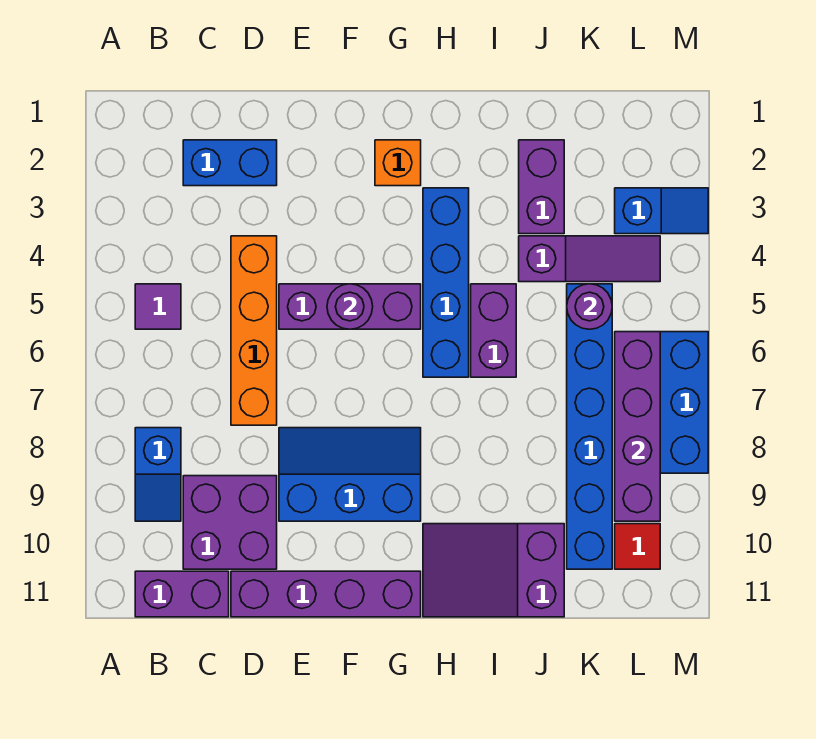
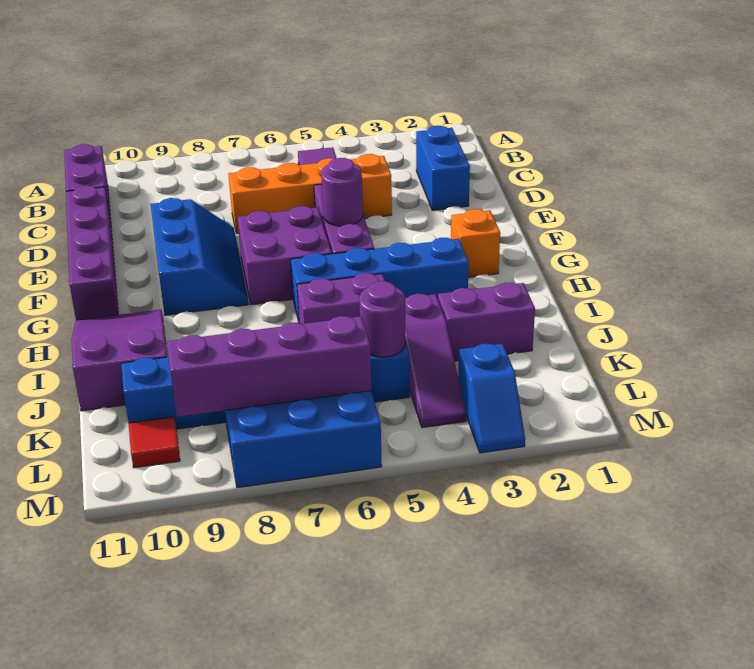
blue 1x2 slope [135,428,181,521] -> none
purple 2x2 brick [183,476,277,569] -> purple 2x2 brick moved to [237,206,331,305]

